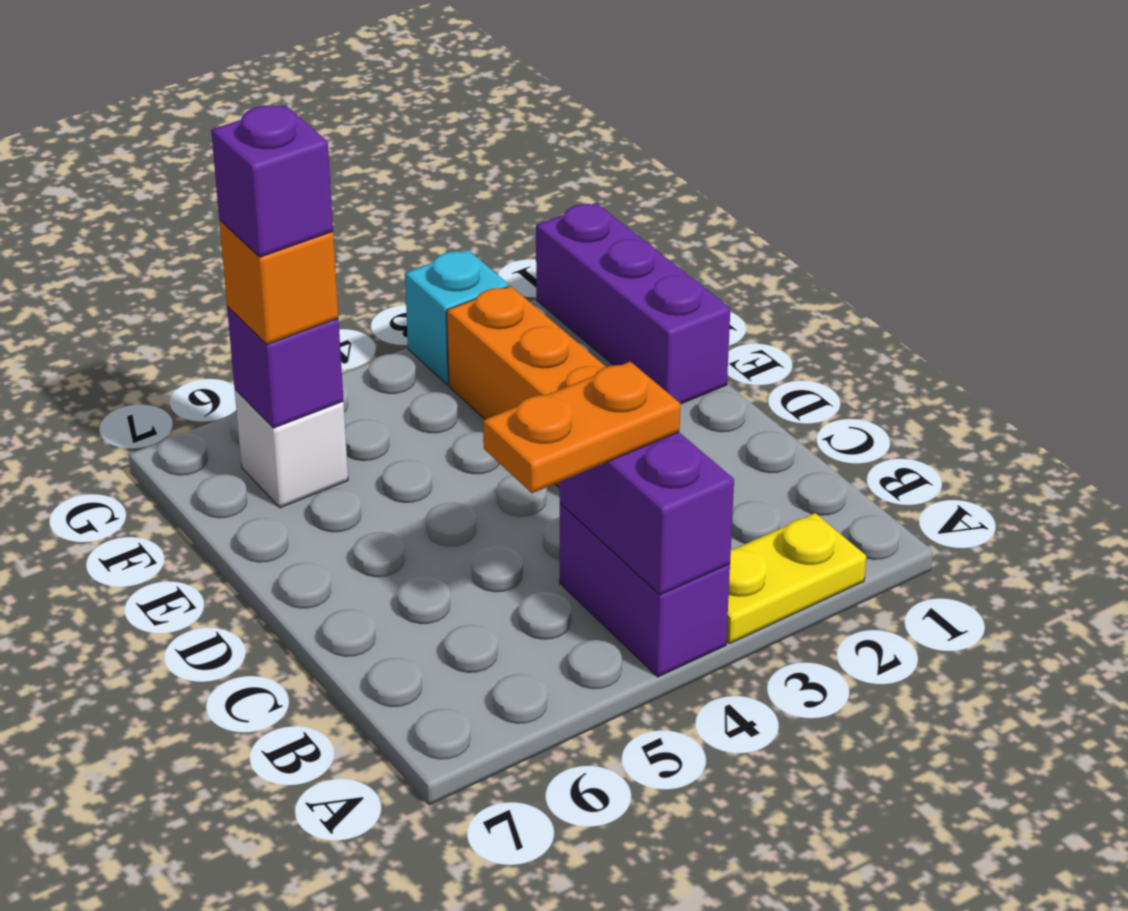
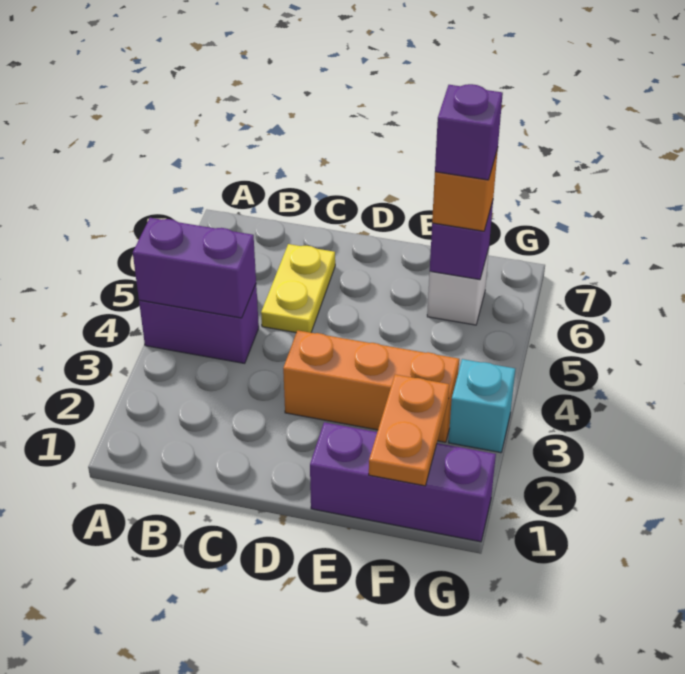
yellow 1x2 plate [726,513,866,643] -> yellow 1x2 plate moved to [261,244,335,333]
orange 1x2 plate [483,362,680,493] -> orange 1x2 plate moved to [369,374,449,486]

